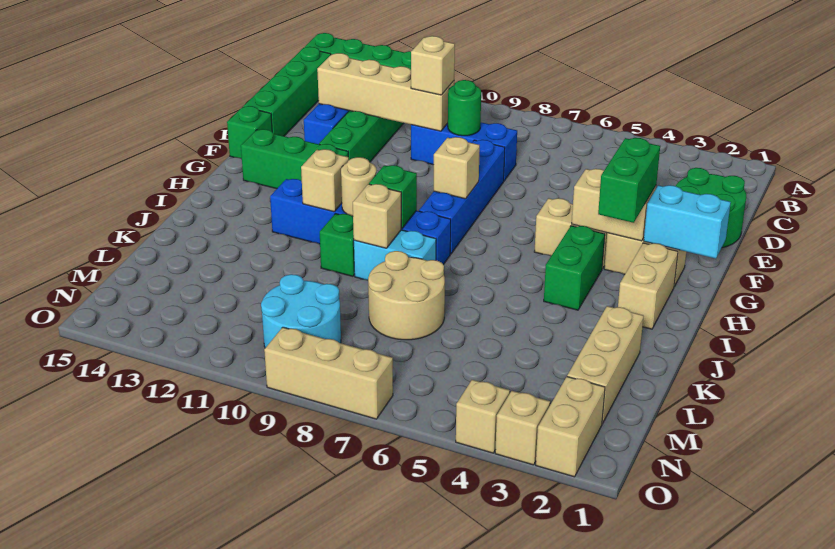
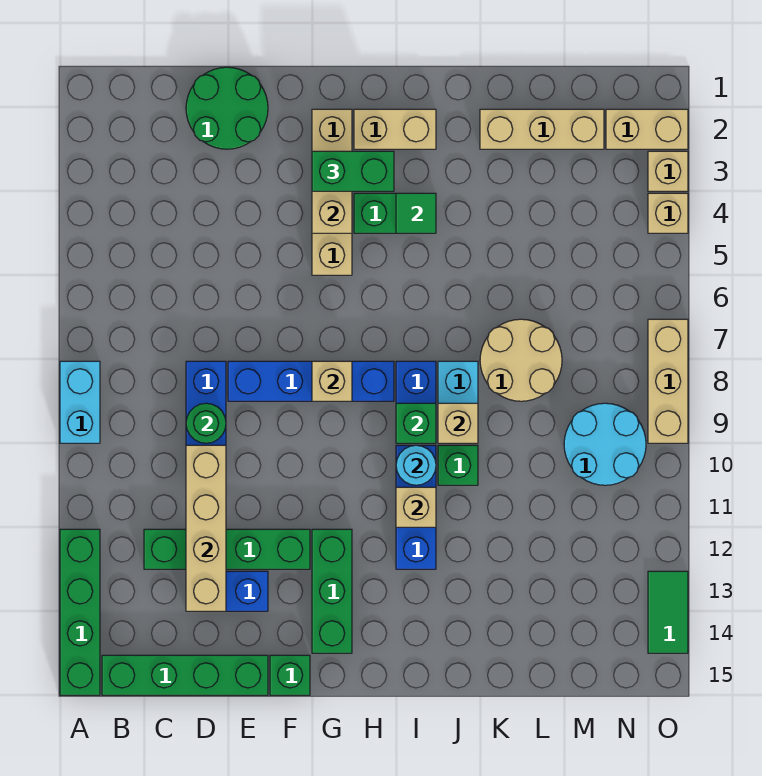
tan 1x1 brick [411,36,455,95] -> none
cyan 1x2 brick [644,185,731,259] -> cyan 1x2 brick moved to [60,361,100,443]
none -> green 1x1 tile [396,193,436,233]
tan 1x1 round brick [341,157,376,216] -> cyan 1x1 round brick [396,445,436,485]
none -> green 1x2 tile [648,571,688,653]

